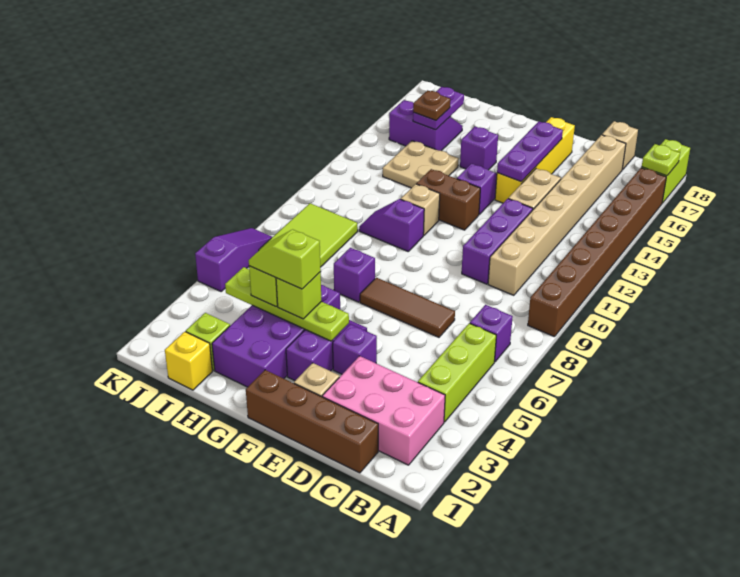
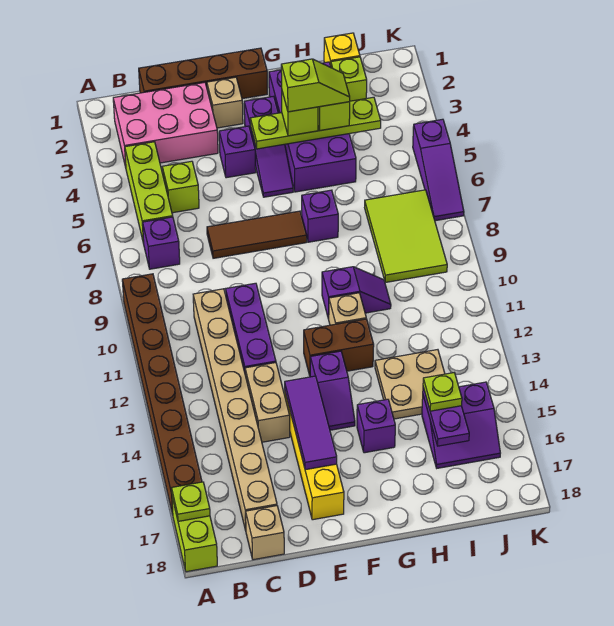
none -> lime 1x1 brick [162,161,199,213]
purple 1x3 plate [497,122,563,182] -> purple 1x3 tile [285,376,337,470]
brown 1x1 plate [413,90,450,120] -> lime 1x1 plate [423,373,462,411]

